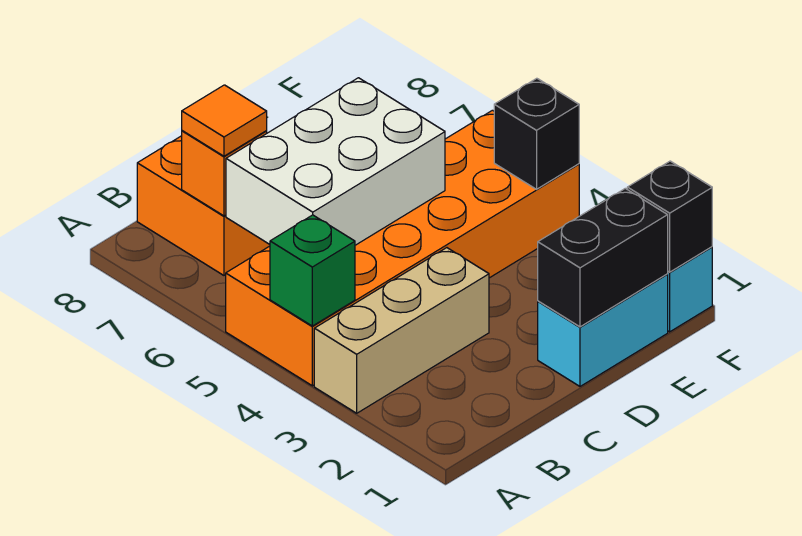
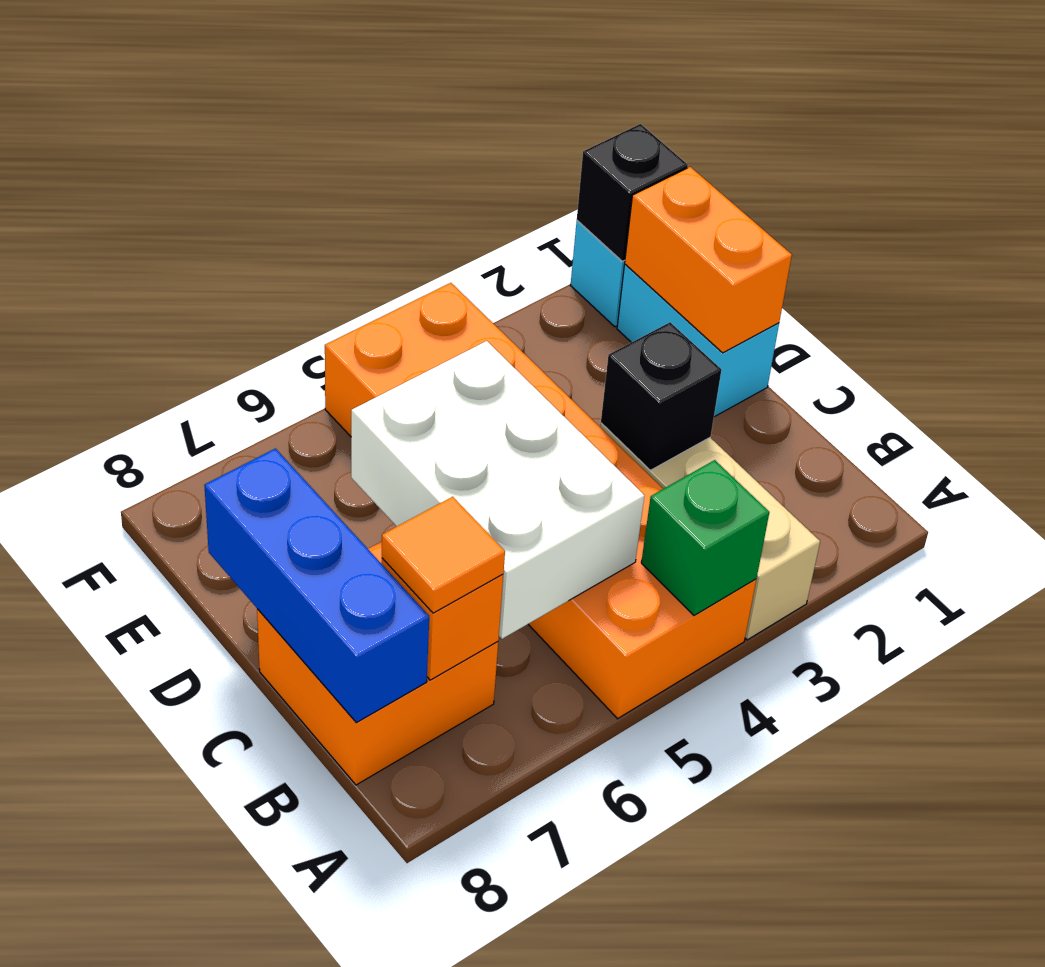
none -> blue 1x3 brick [204,449,429,723]
black 1x2 brick [538,188,668,327] -> orange 1x2 brick [625,167,792,353]
black 1x1 brick [494,78,579,189] -> black 1x1 brick moved to [601,322,721,470]

